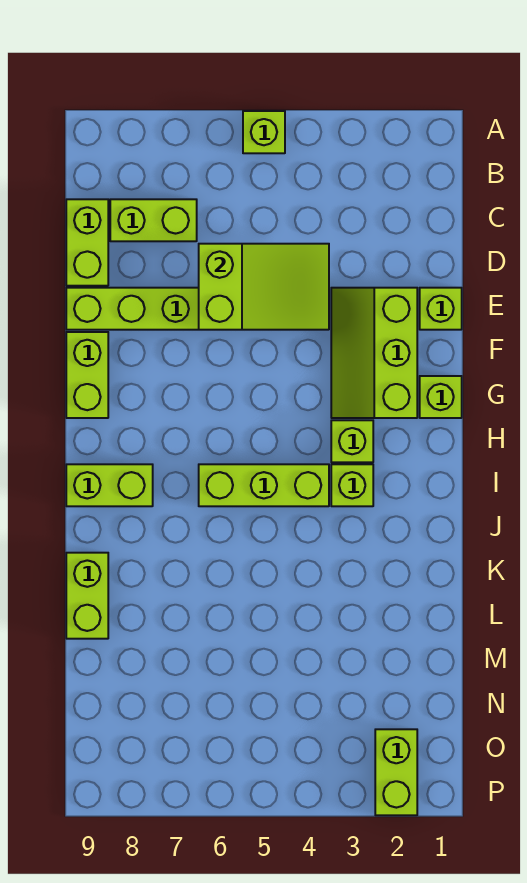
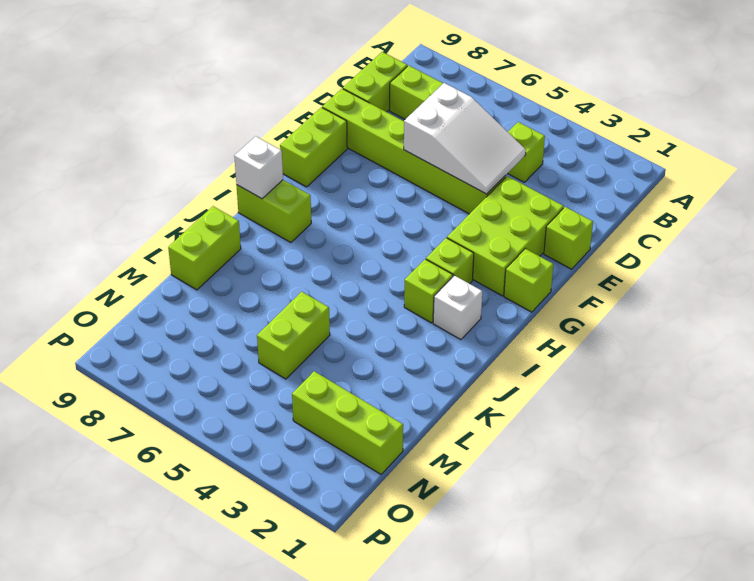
lime 1x1 brick [243,111,285,153] -> lime 1x1 brick moved to [507,122,545,182]
lime 2x3 slope [199,244,329,330] -> white 2x3 slope [404,83,526,194]
lime 2x3 slope [331,288,417,418] -> lime 2x3 brick [447,176,564,296]
none -> white 1x1 brick [433,275,482,340]
lime 1x3 brick [199,464,329,506] -> lime 1x3 brick moved to [292,371,403,474]
none -> white 1x1 brick [234,136,283,199]
lime 1x2 brick [375,729,417,815] -> lime 1x2 brick moved to [257,292,330,379]

